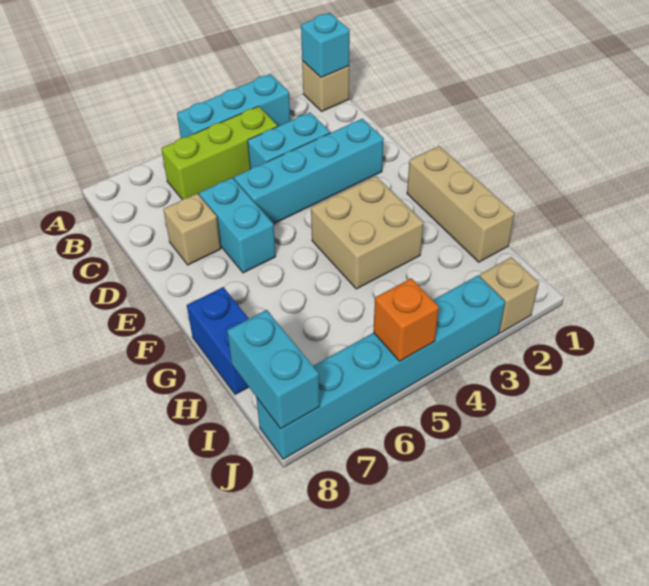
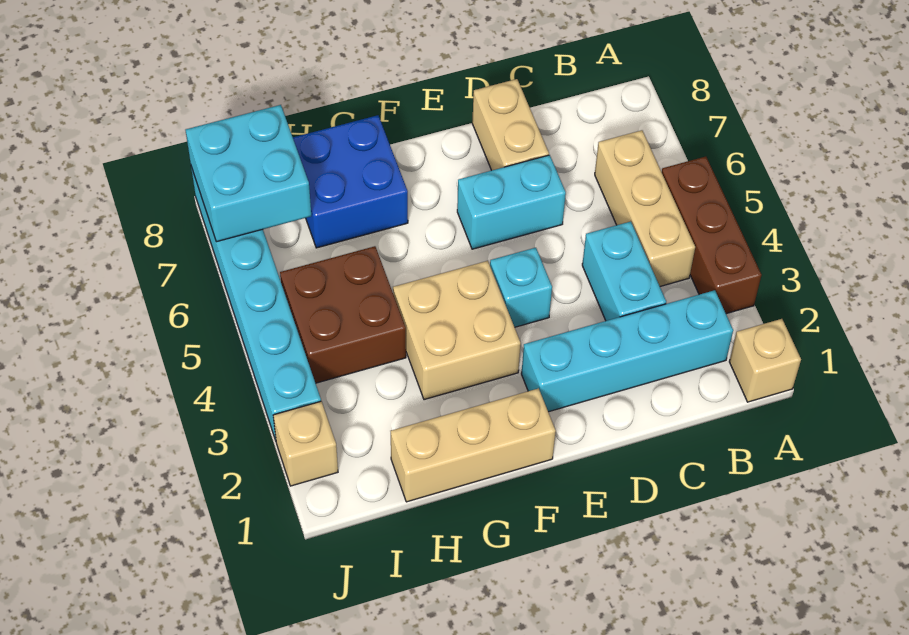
cyan 1x1 brick [301,13,350,77] -> cyan 1x1 brick moved to [490,248,552,327]
cyan 1x3 brick [177,74,290,138] -> brown 1x3 brick [662,157,762,314]
lime 1x3 brick [161,106,278,199] -> tan 1x3 brick [595,130,695,286]
cyan 1x4 brick [234,119,384,224] -> cyan 1x4 brick turned to [521,290,733,412]
tan 1x1 brick [163,194,221,265] -> tan 1x2 brick [472,79,549,170]
blue 1x2 brick [187,287,249,395] -> blue 2x2 brick [293,115,408,248]
none -> brown 2x2 brick [280,246,406,383]
cyan 1x2 brick [227,310,320,429] -> cyan 2x2 brick [186,105,311,242]
orange 1x1 brick [373,278,439,361] -> none

